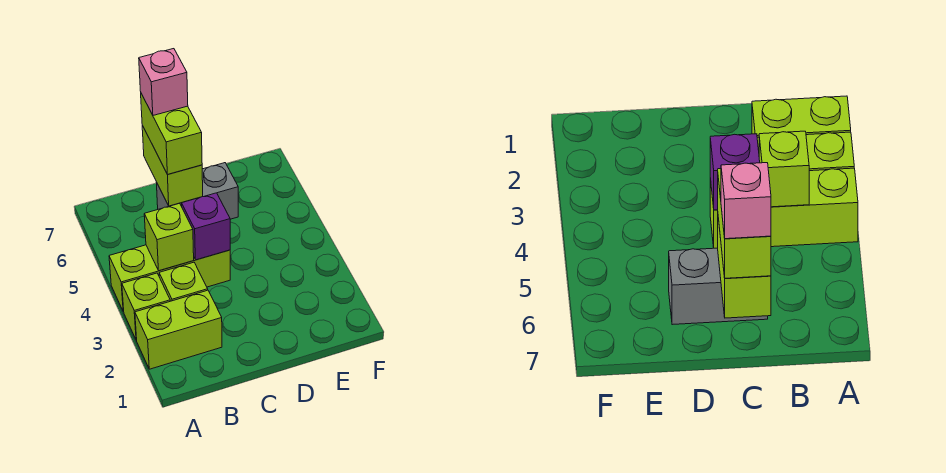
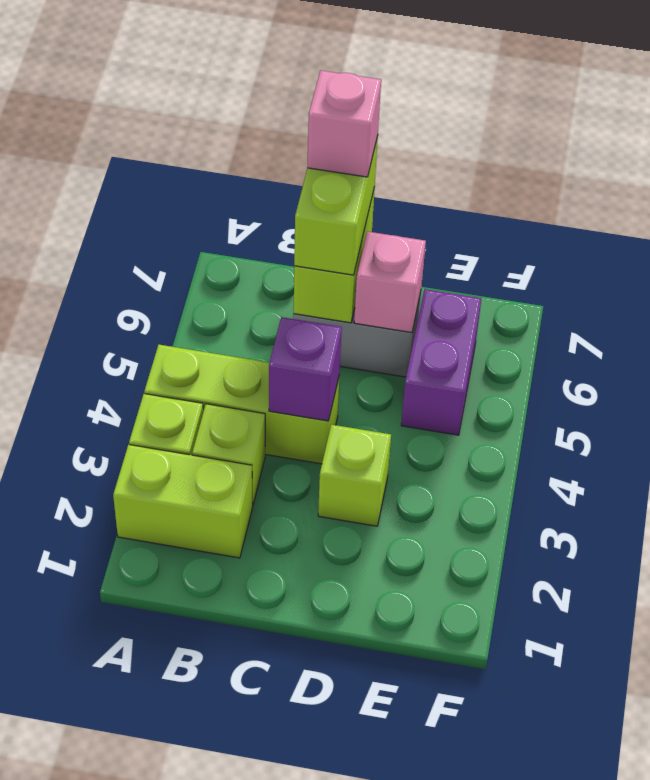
lime 1x1 brick [144,203,194,271] -> lime 1x1 brick moved to [318,425,391,526]
none -> pink 1x1 brick [354,231,426,333]
none -> purple 1x2 brick [401,289,482,435]

